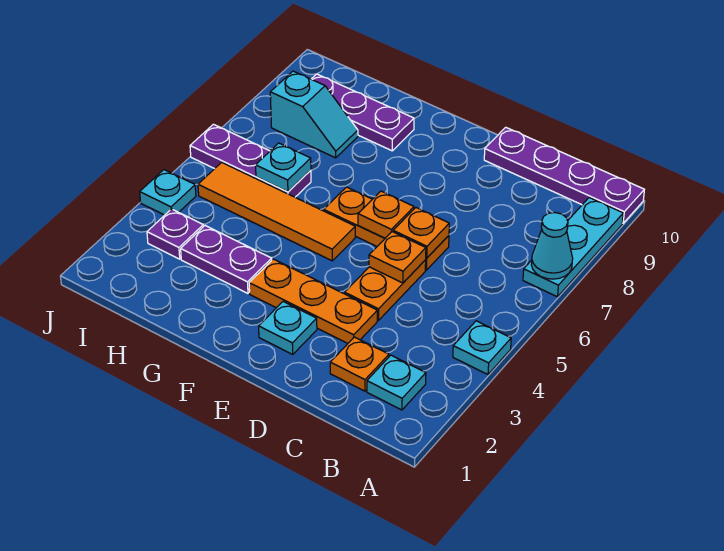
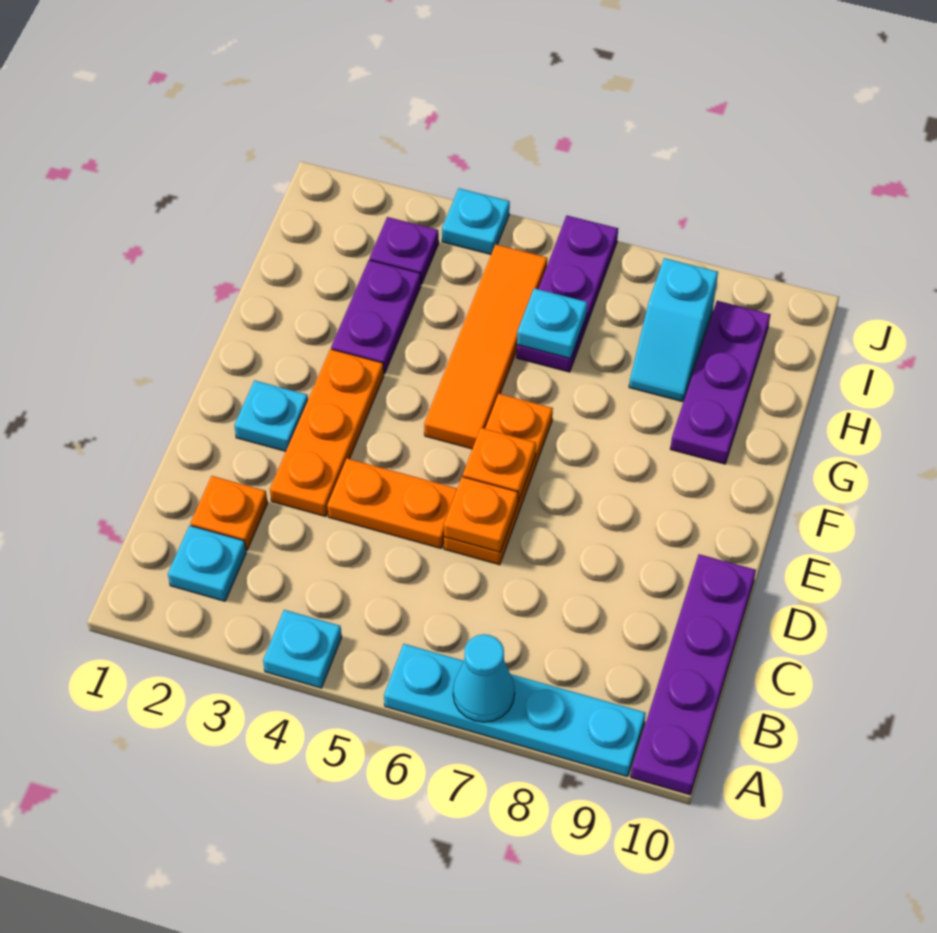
cyan 1x3 plate [523,198,623,297] -> cyan 1x4 plate [384,644,646,777]
orange 1x1 plate [369,232,426,283] -> none

